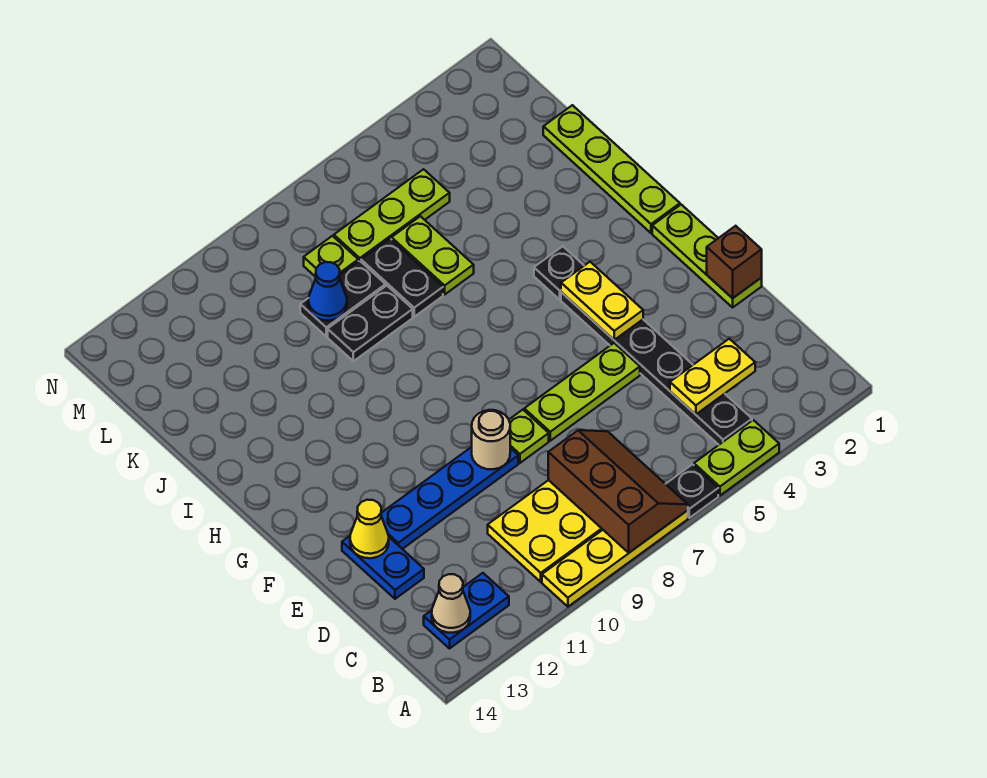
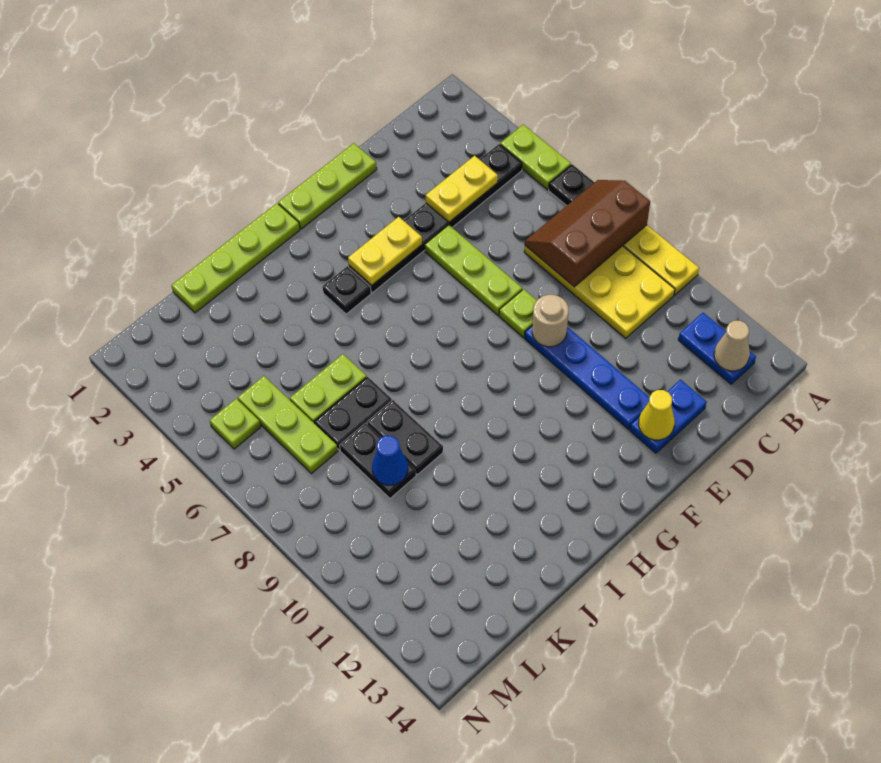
yellow 1x2 plate [670,339,755,414] -> yellow 1x2 plate turned to [426,156,498,222]
brown 1x1 brick [707,226,762,298] -> none
lime 1x1 plate [304,236,358,277] -> lime 1x1 plate moved to [210,399,261,449]

